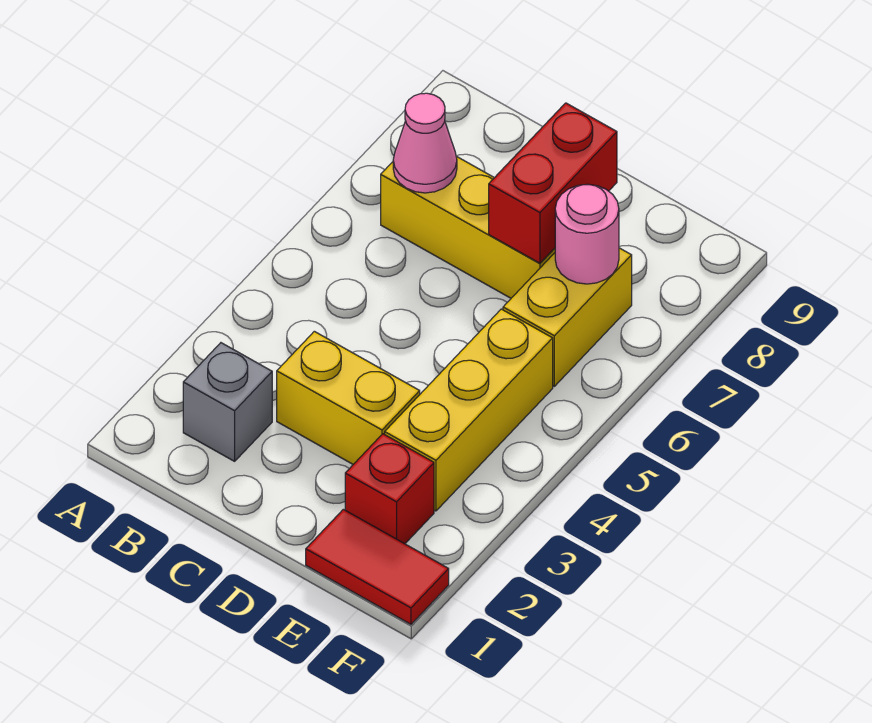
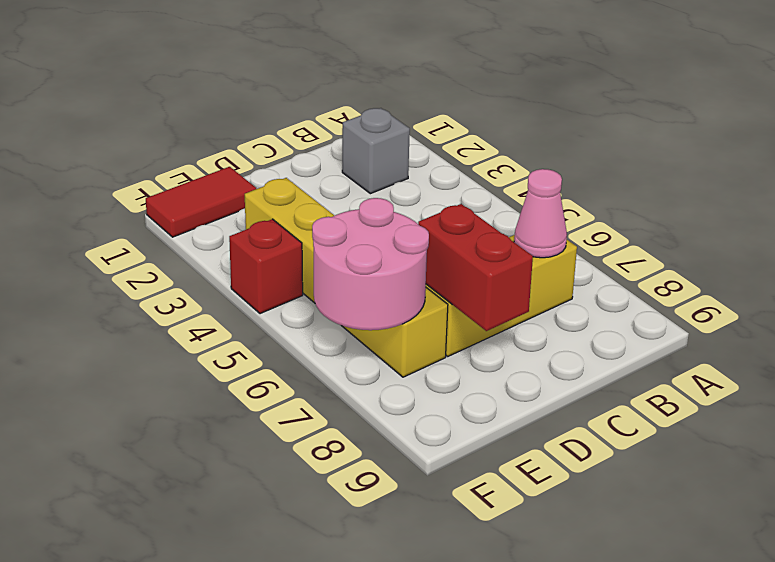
yellow 1x2 brick [277,331,420,464] -> none
red 1x1 brick [345,434,434,544] -> red 1x1 brick moved to [229,219,303,314]
pink 1x1 round brick [555,184,619,284] -> pink 2x2 round brick [312,198,429,330]

